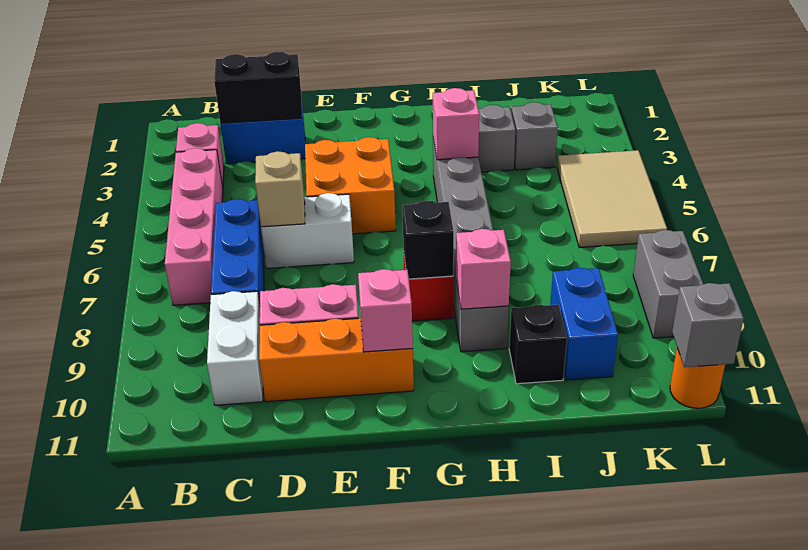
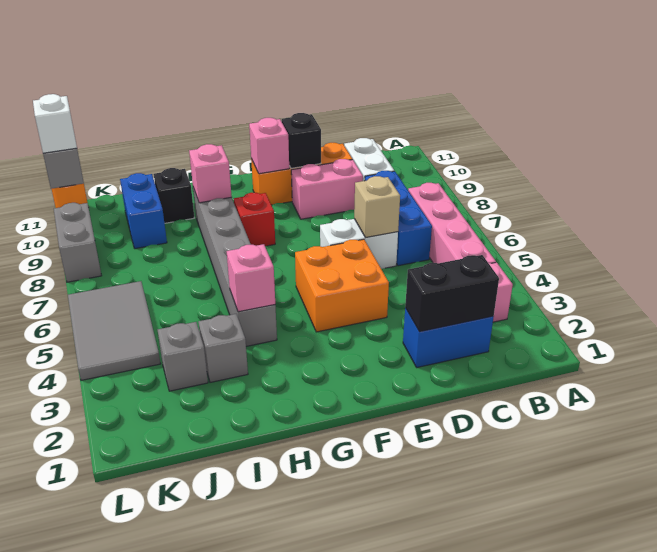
black 1x1 brick [402,201,454,279] -> black 1x1 brick moved to [282,113,321,168]
tan 2x3 tile [557,150,667,248] -> grey 2x3 tile [68,281,160,380]
none -> white 1x1 brick [33,94,77,153]

